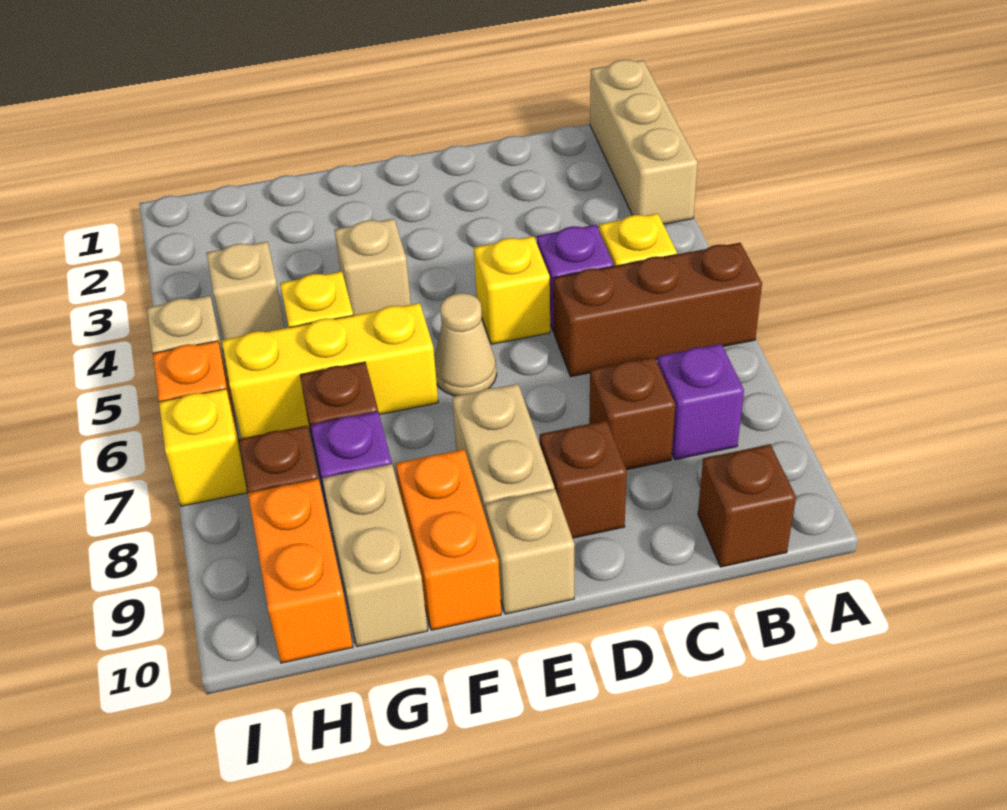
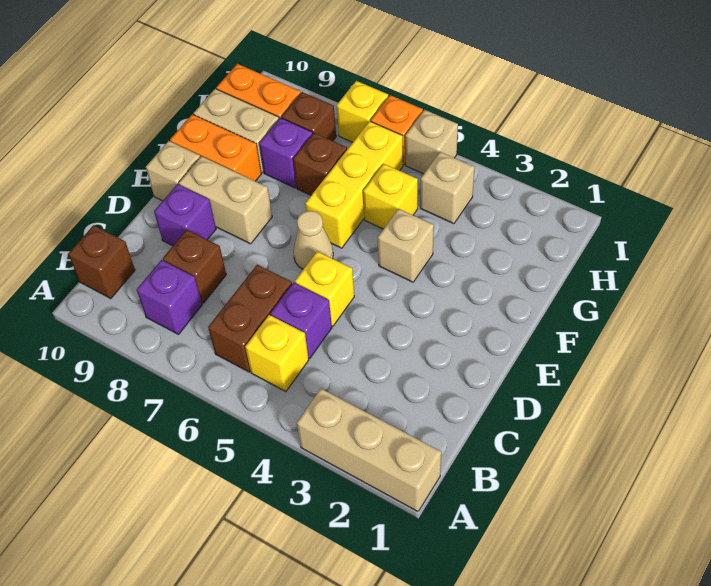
brown 1x3 brick [554,243,762,377] -> brown 1x2 brick [208,265,292,372]
brown 1x1 brick [540,421,627,538] -> purple 1x1 brick [154,184,216,246]

